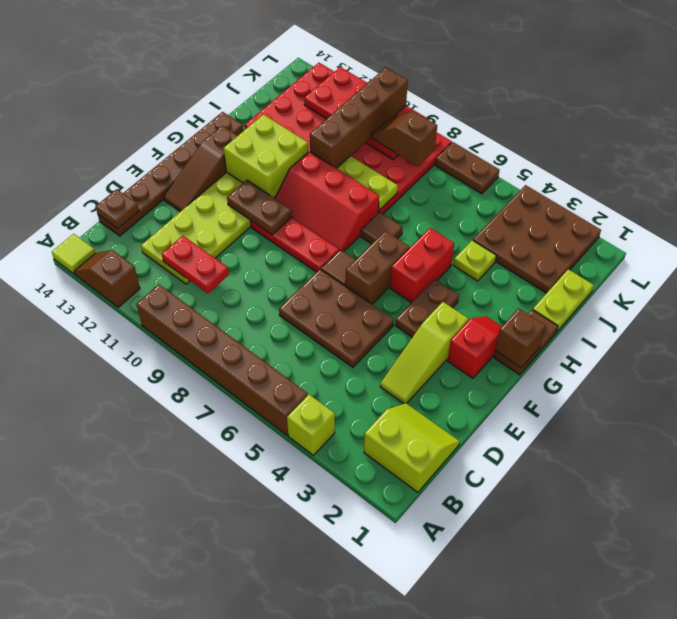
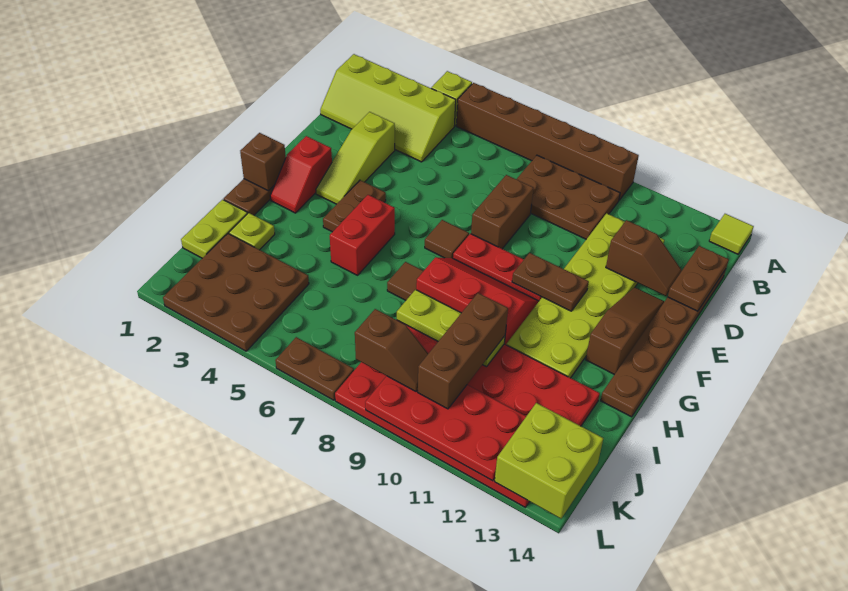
brown 1x2 slope [74,250,140,308] -> brown 1x2 slope moved to [606,220,682,296]
lime 2x2 slope [364,403,460,492] -> lime 2x4 slope [320,54,456,162]
red 1x2 plate [162,236,229,293] -> none
brown 1x1 plate [96,189,139,228] -> brown 1x2 plate [668,246,729,311]
lime 1x3 slope [380,302,468,404] -> lime 1x3 slope turned to [316,112,395,204]
brown 2x3 plate [279,269,394,367] -> brown 2x3 plate moved to [517,155,620,239]
brown 1x2 brick [345,231,409,304] -> brown 1x2 brick moved to [471,175,533,249]
lime 2x2 brick [223,115,308,198] -> lime 2x2 brick moved to [495,403,603,519]
lime 1x1 plate [454,240,496,281] -> lime 1x1 plate moved to [229,213,275,250]
brown 1x4 brick [310,68,408,168] -> brown 1x3 brick [418,293,508,409]

